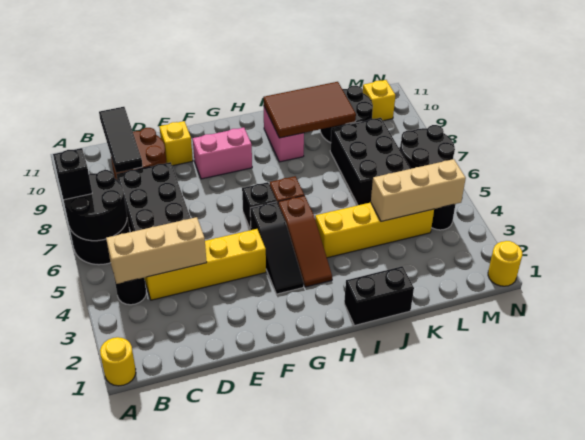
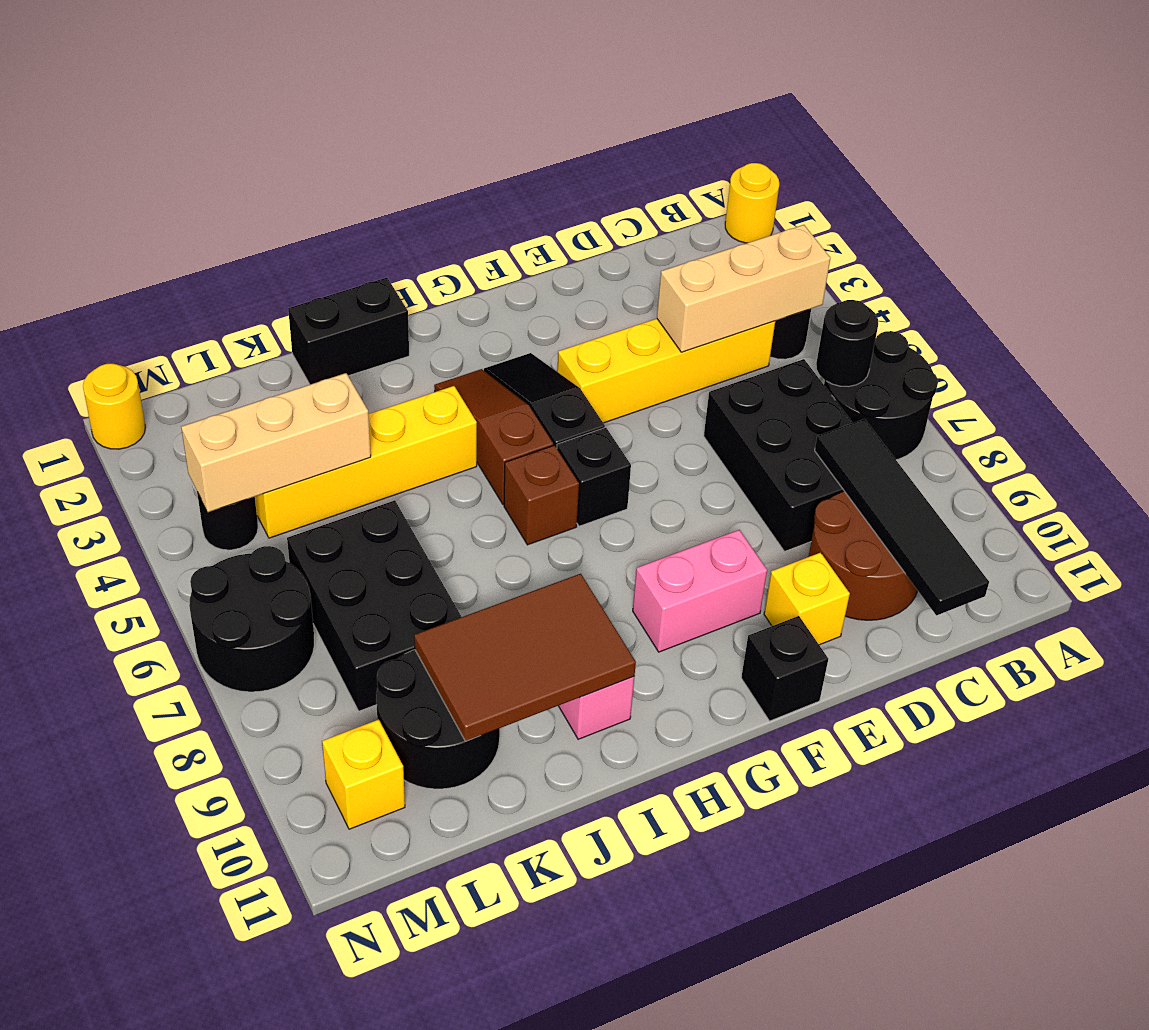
black 2x2 round brick [64,170,127,241] -> black 1x1 round brick [816,300,878,386]
black 1x1 brick [53,148,92,200] -> black 1x1 brick moved to [741,616,828,721]
black 1x3 tile [99,107,143,173] -> black 1x4 tile [815,419,989,615]

